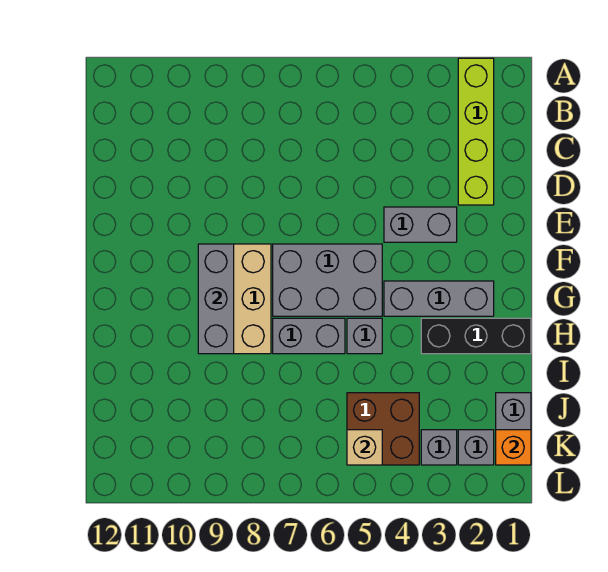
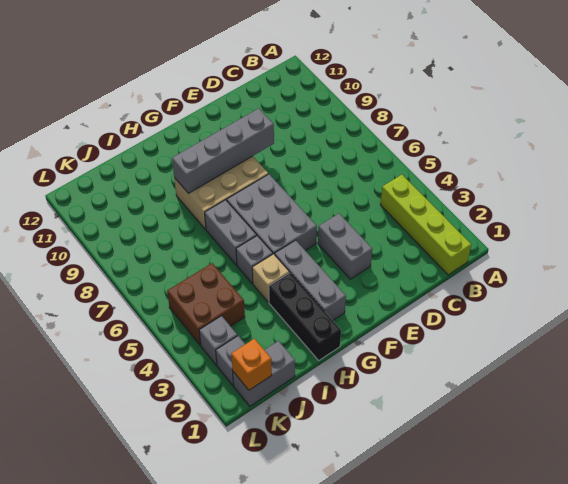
lime 1x4 brick [458,58,494,205] -> lime 1x4 brick turned to [380,175,471,275]
grey 1x3 brick [198,244,234,354] -> grey 1x4 brick [172,108,274,193]
tan 1x1 brick [347,430,382,465] -> tan 1x1 brick moved to [252,254,289,302]

